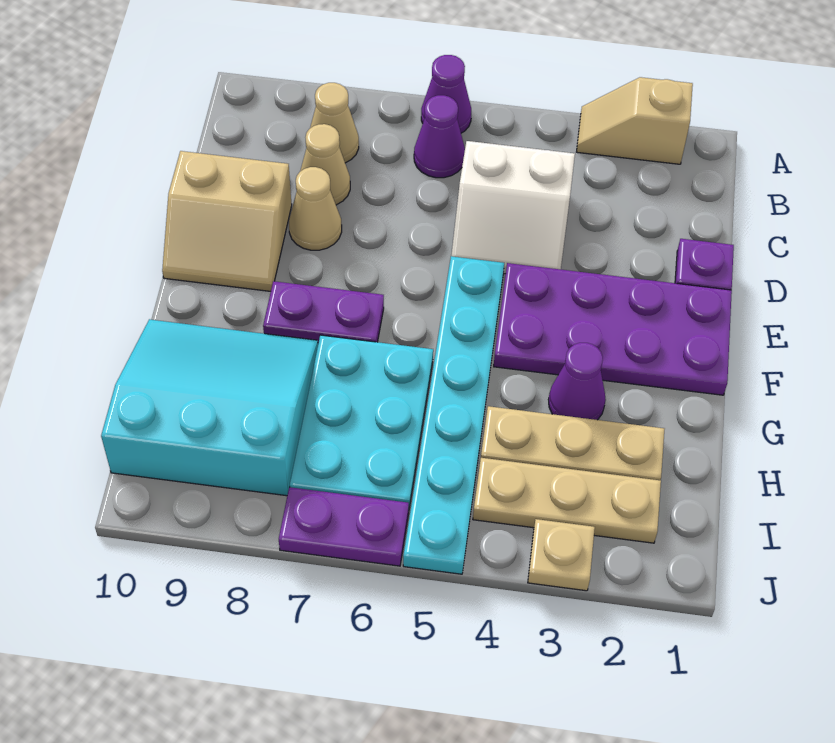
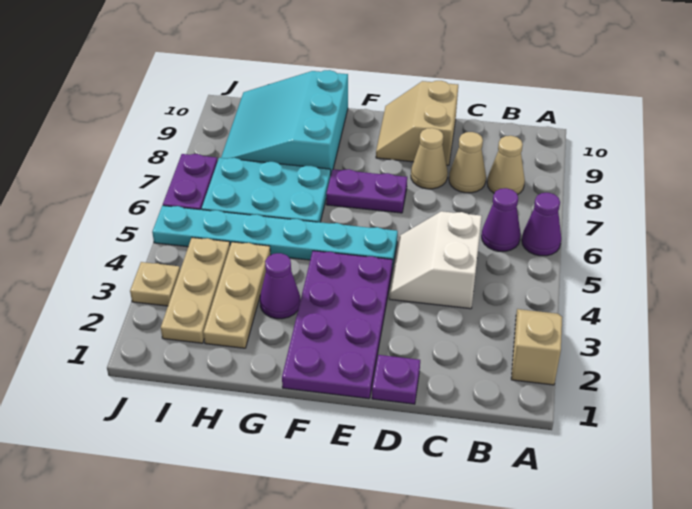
purple 1x2 plate [263,281,384,343] -> purple 1x2 plate turned to [326,169,407,213]
cyan 3x3 slope [101,319,318,496] -> cyan 3x3 slope turned to [221,70,348,173]

